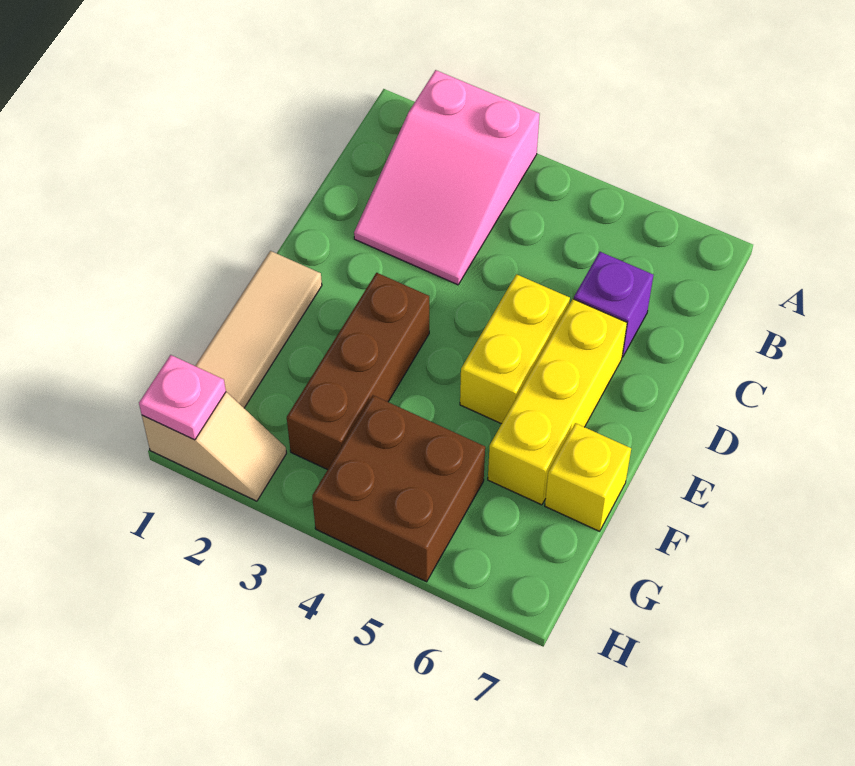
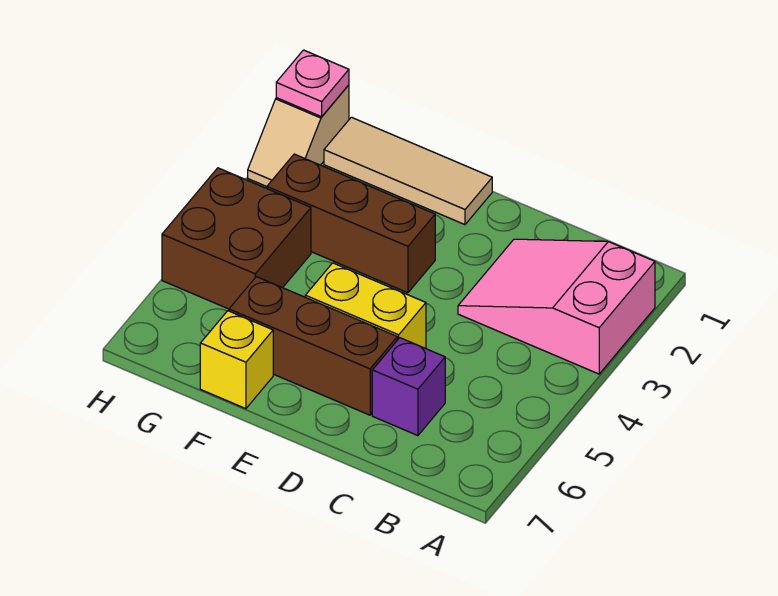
yellow 1x3 brick [488,299,627,505] -> brown 1x3 brick [229,277,397,415]

